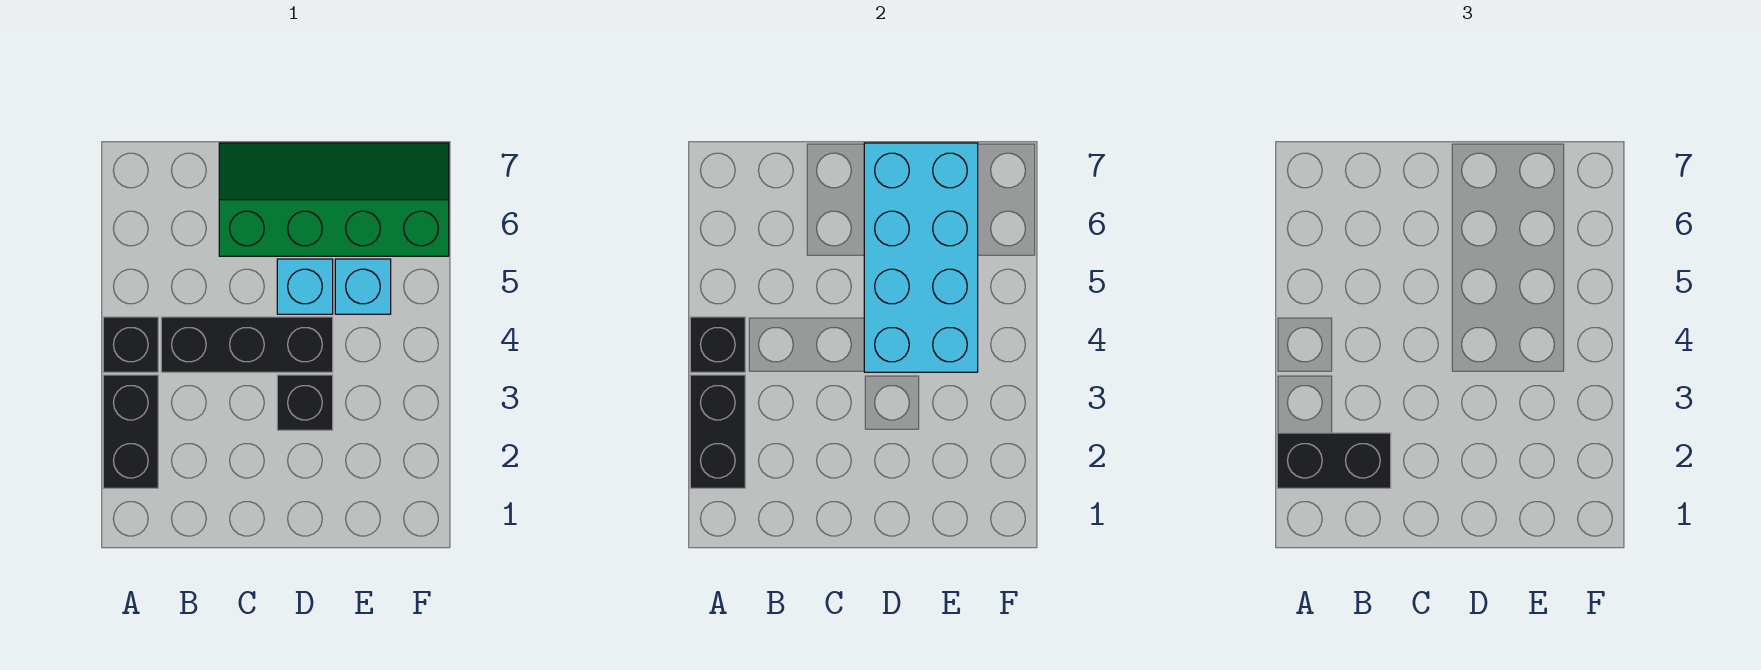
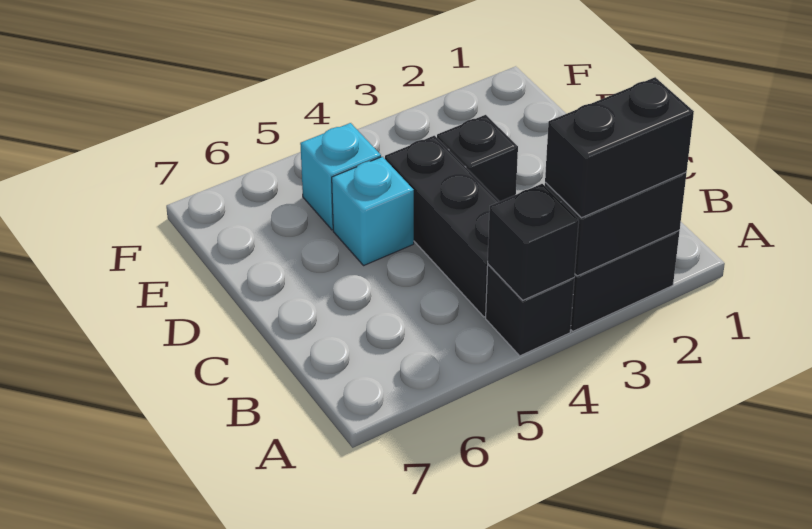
black 1x2 brick [1277,433,1391,488] -> black 1x2 brick turned to [545,77,694,218]
green 2x4 slope [219,143,449,256] -> none
cyan 2x4 brick [864,143,978,372] -> none

